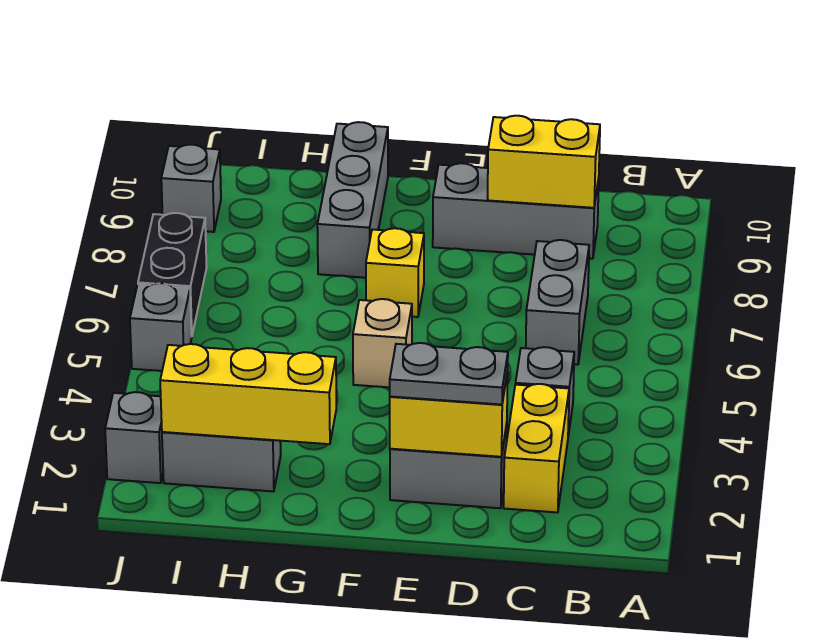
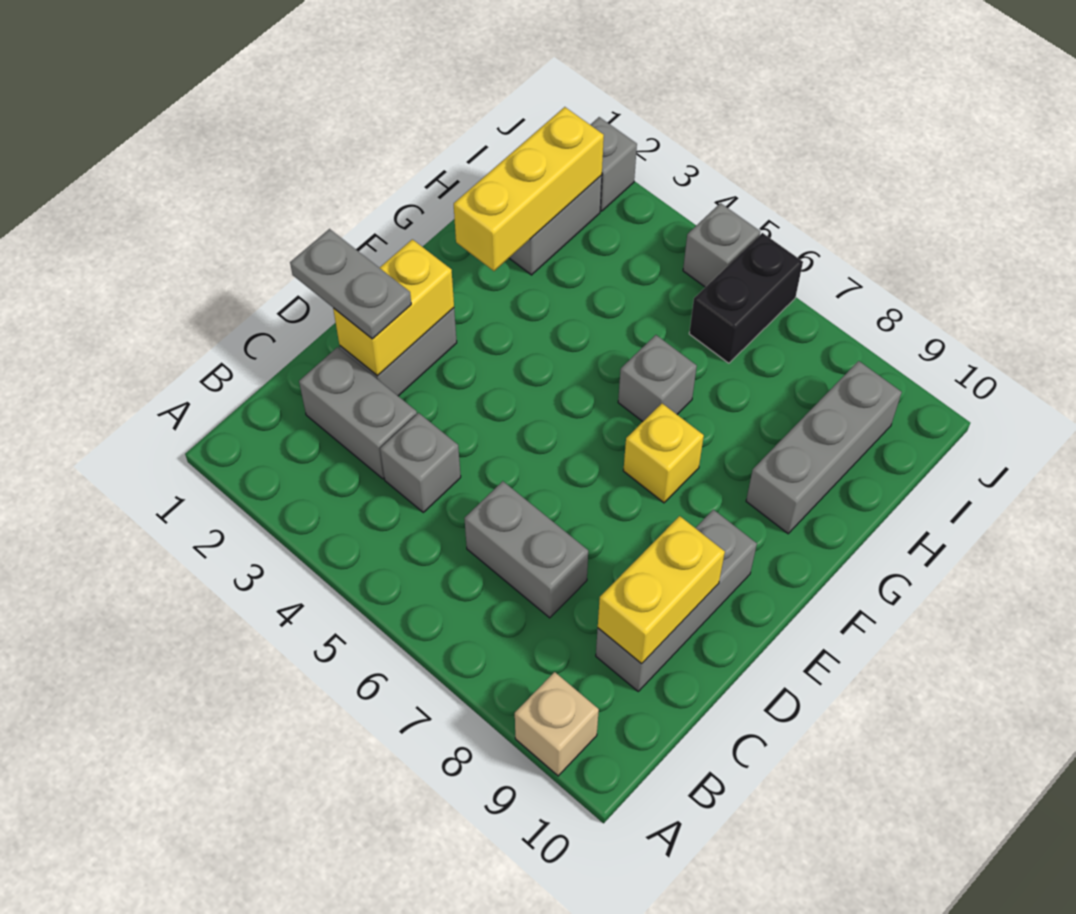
yellow 1x2 brick [504,384,569,513] -> grey 1x2 brick [299,347,417,479]
grey 1x2 plate [390,343,508,405] -> grey 1x2 plate turned to [290,229,411,339]
tan 1x1 brick [353,299,412,387] -> tan 1x1 brick moved to [515,672,599,776]
grey 1x3 brick [317,122,388,278] -> grey 1x3 brick turned to [746,361,902,534]
black 1x2 brick [138,213,207,334] -> black 1x2 brick turned to [689,233,803,363]
grey 1x1 brick [161,145,221,232] -> grey 1x1 brick moved to [618,335,697,422]

